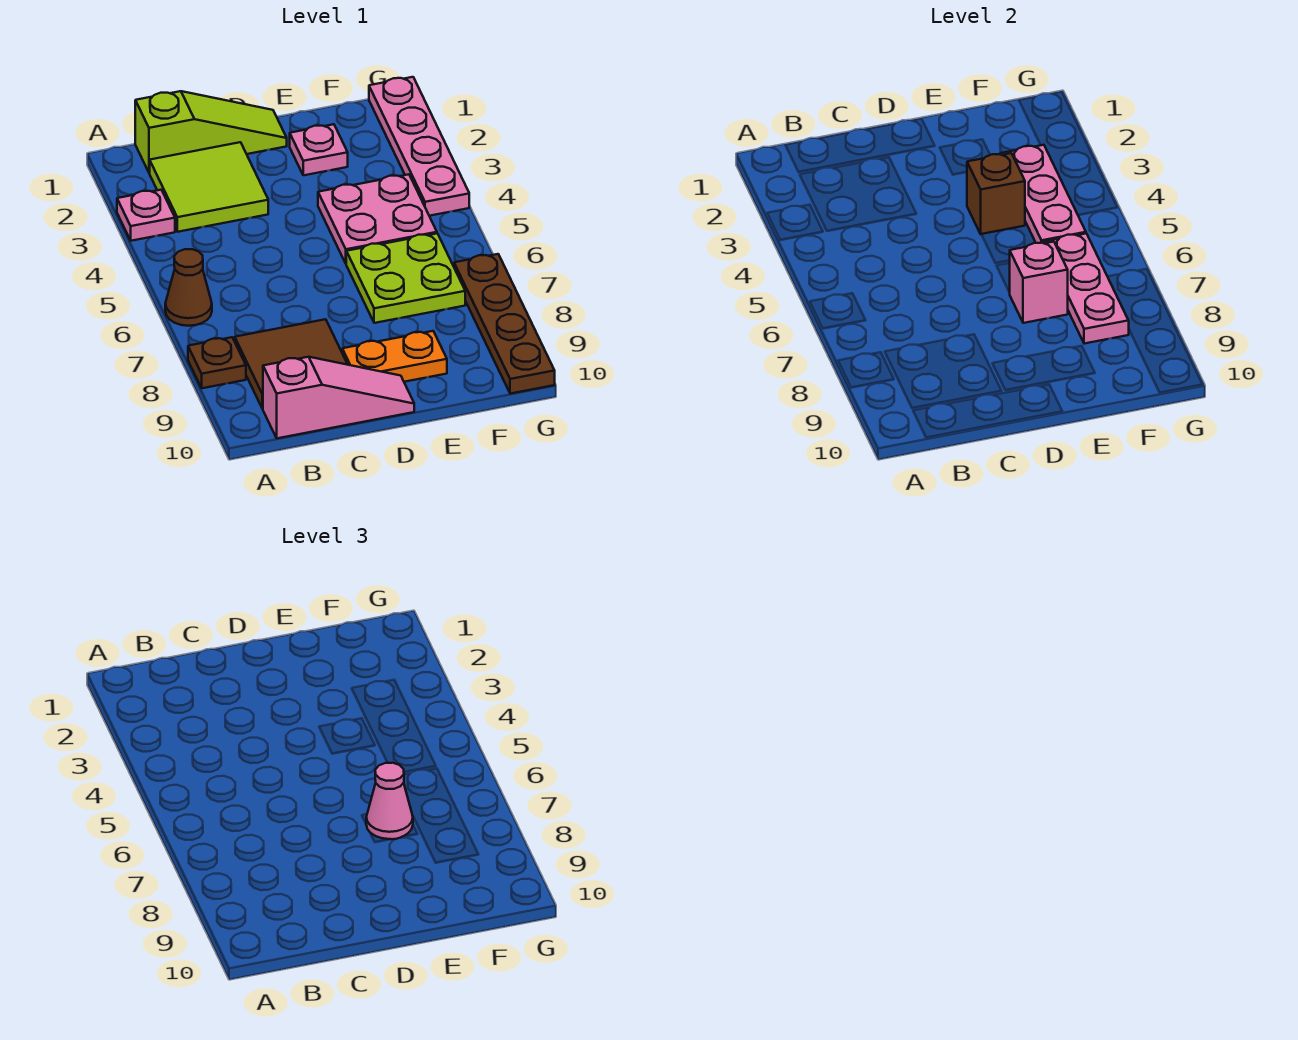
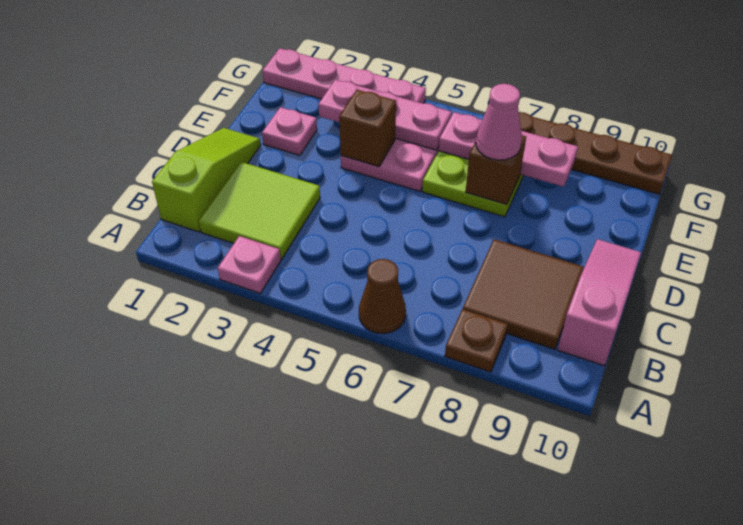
orange 1x2 plate [342,331,447,382] -> none
pink 1x1 brick [1009,242,1068,323] -> brown 1x1 brick [466,135,526,205]

